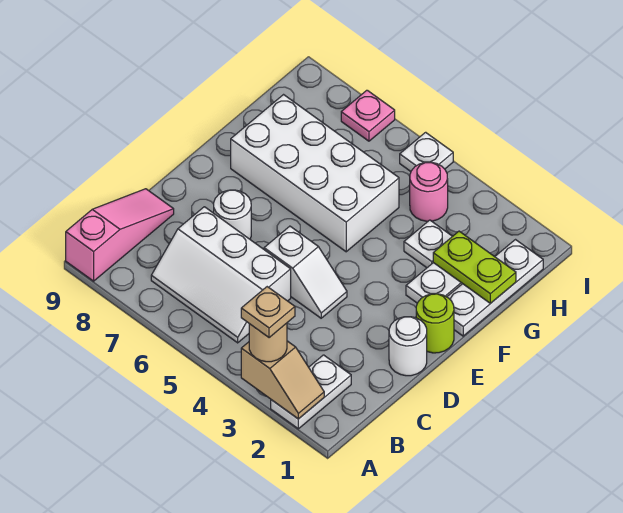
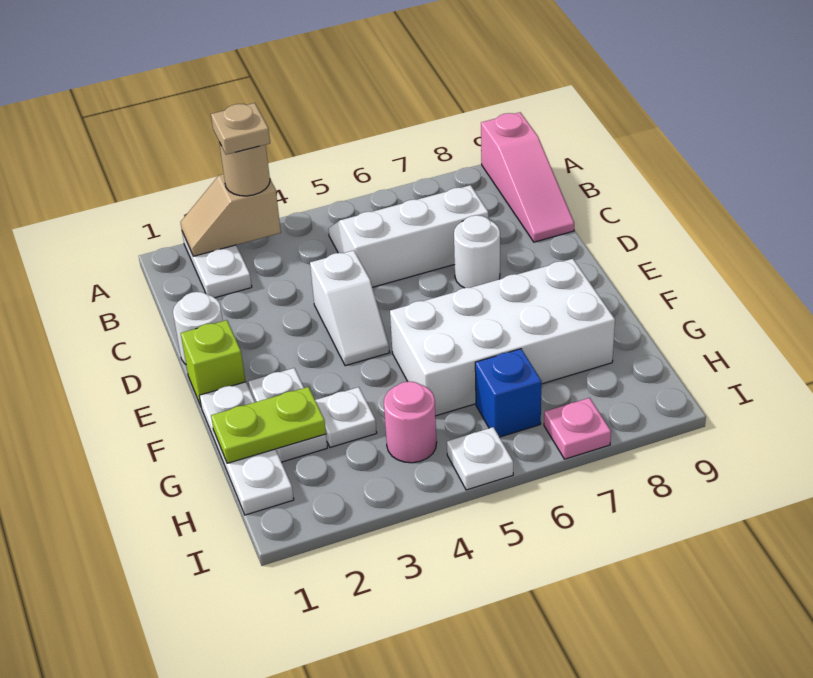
white 1x2 slope [264,226,347,318] -> white 1x2 slope turned to [310,250,390,366]
lime 1x1 round brick [416,294,454,353] -> lime 1x1 brick [181,320,246,406]
none -> blue 1x1 brick [475,349,542,437]

